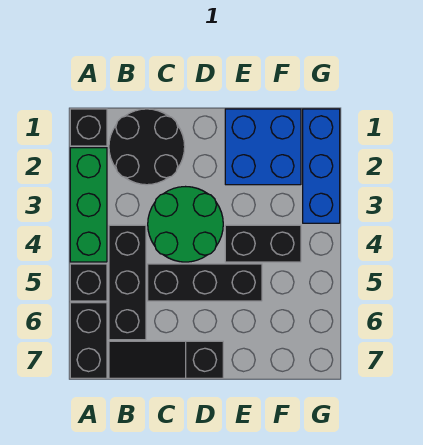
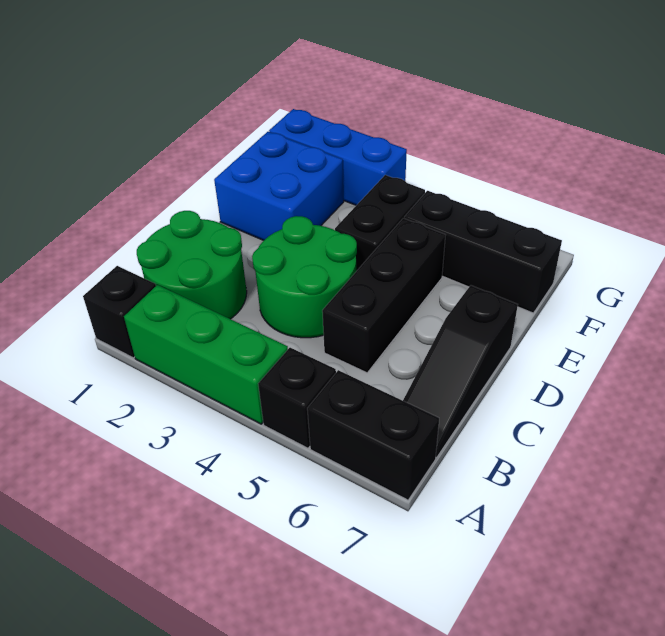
black 2x2 round brick [109,109,185,185] -> green 2x2 round brick [137,211,247,319]
black 1x3 brick [109,225,146,340] -> black 1x3 brick moved to [404,191,562,313]

